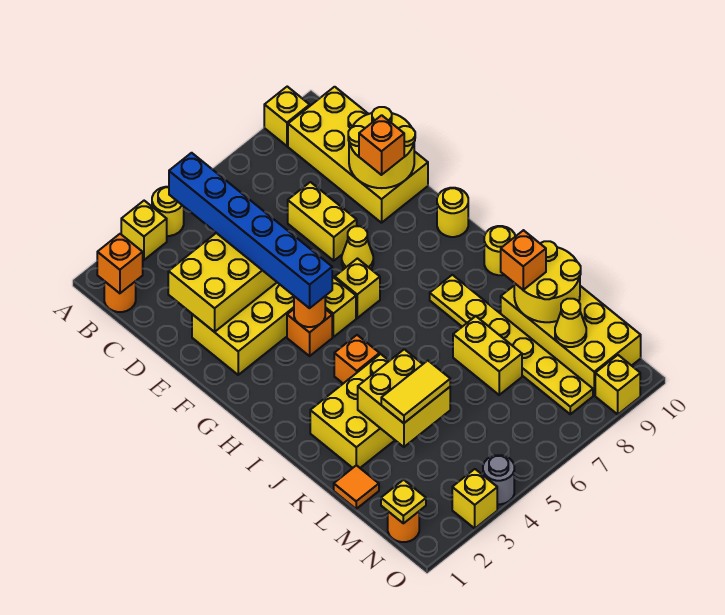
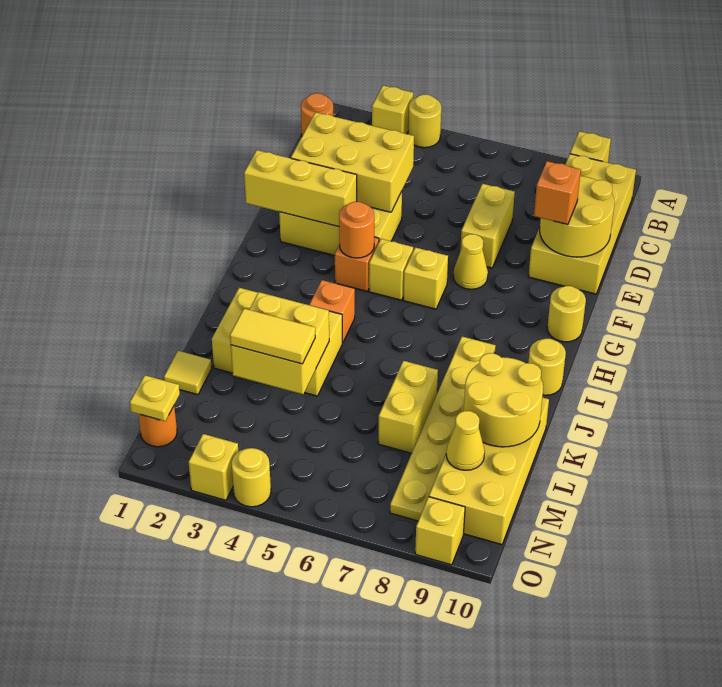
orange 1x1 brick [97,234,143,293] -> none
blue 1x6 brick [169,153,332,308] -> none
none -> yellow 1x3 brick [244,150,357,227]
orange 1x1 brick [501,230,546,290] -> none
orange 1x1 tile [334,465,379,509] -> yellow 1x1 tile [164,351,212,395]
grey 1x1 round brick [483,455,514,504] -> yellow 1x1 round brick [231,448,271,507]

